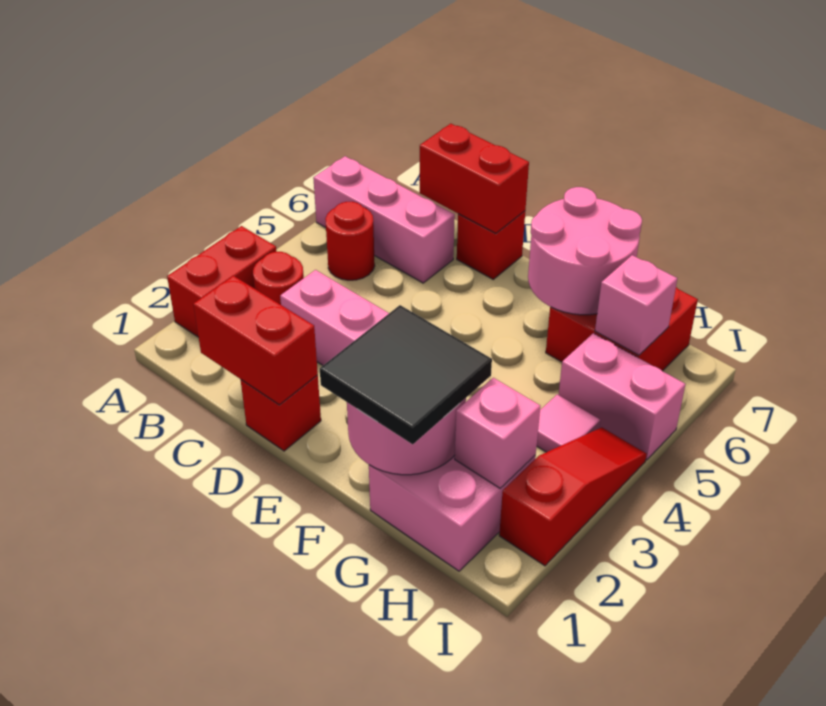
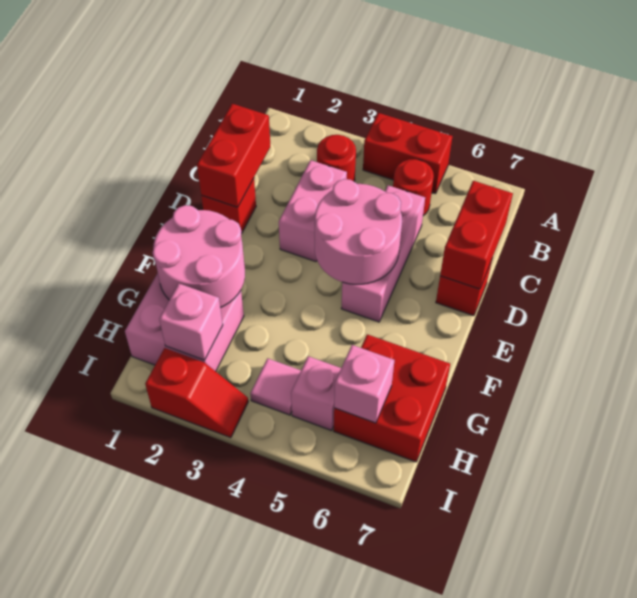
red 1x2 brick [167,226,277,337] -> red 1x2 brick moved to [363,113,452,194]
pink 1x3 brick [313,156,455,283] -> pink 1x3 brick moved to [341,185,425,322]
black 2x2 tile [320,305,492,444] -> none
pink 2x2 round brick [528,187,642,315] -> pink 2x2 round brick moved to [315,179,402,284]
pink 1x2 brick [558,333,685,460] -> pink 1x1 brick [291,356,341,431]
red 1x3 slope [499,427,647,566] -> red 1x2 slope [145,348,248,438]

